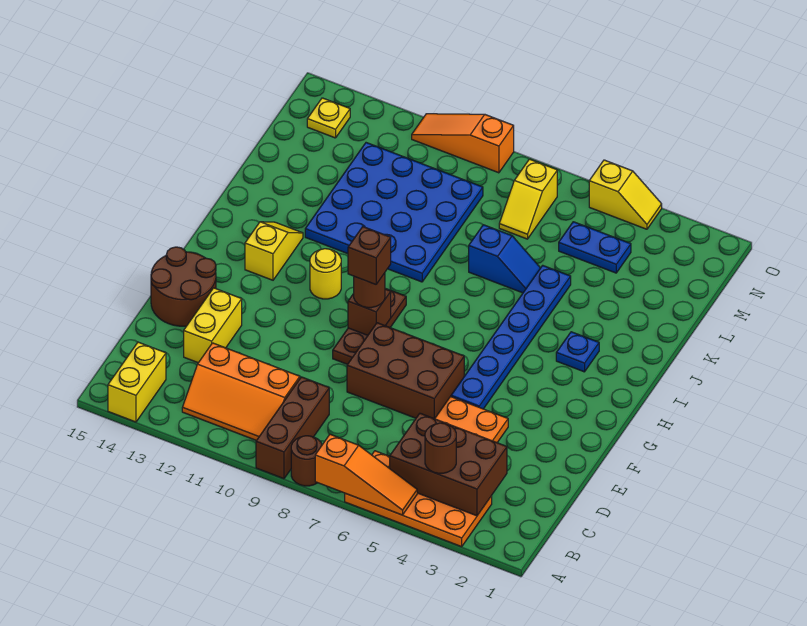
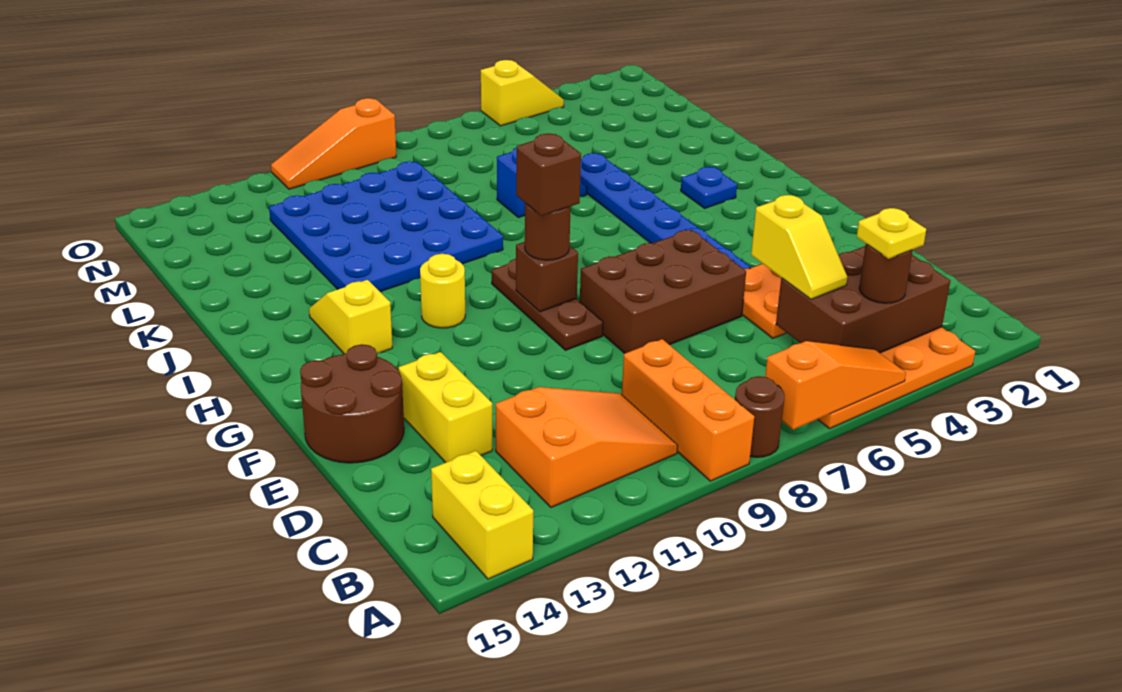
brown 1x3 brick [256,377,329,479] -> orange 1x3 brick [622,339,754,481]
orange 2x3 slope [182,343,300,440] -> orange 2x3 slope turned to [496,387,678,507]
blue 1x2 plate [559,222,631,273] -> none
yellow 1x2 slope [499,159,557,239] -> yellow 1x2 slope moved to [751,195,847,299]
yellow 1x1 plate [307,98,350,138] -> yellow 1x1 plate moved to [857,208,926,259]

